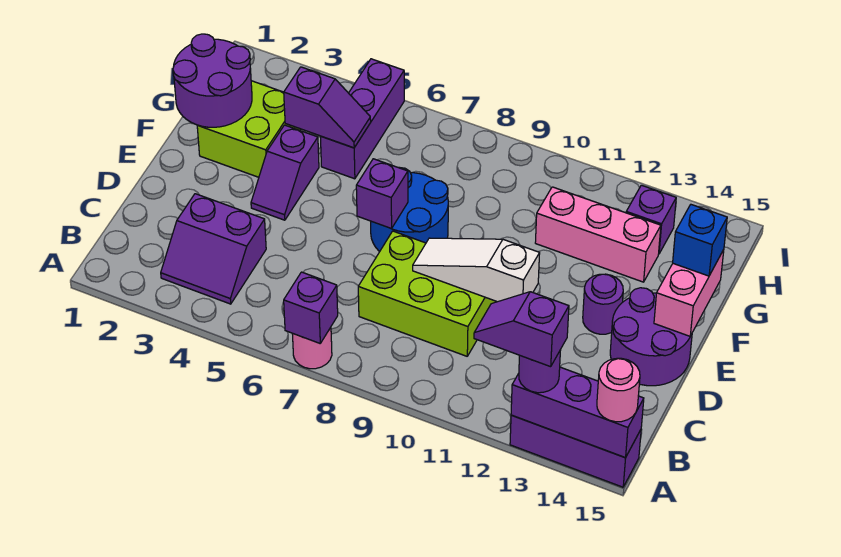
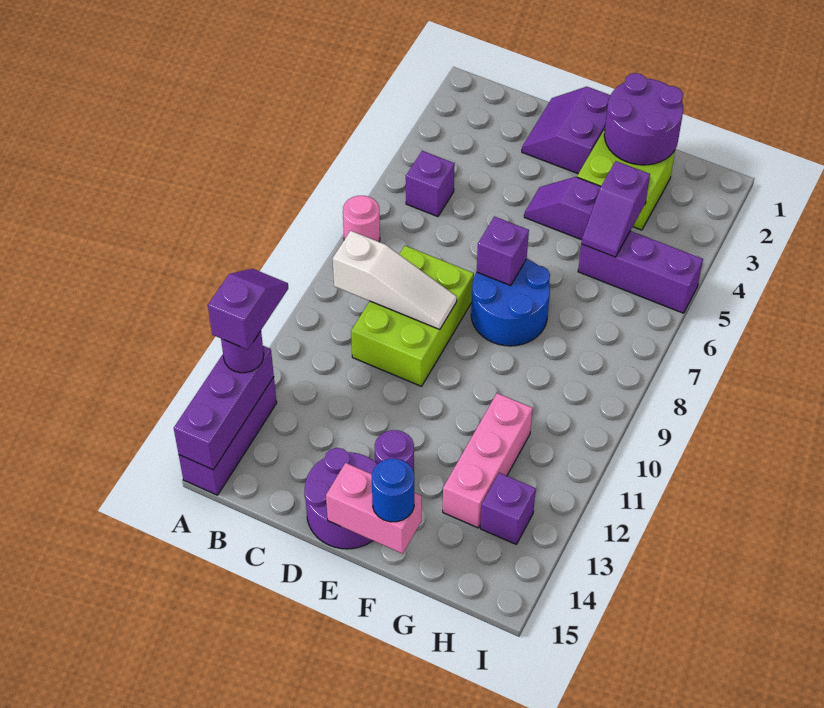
purple 1x1 brick [284,272,338,343] -> purple 1x1 brick moved to [406,151,455,217]
pink 1x1 round brick [597,358,640,422] -> none
purple 2x2 slope [161,194,266,304] -> purple 2x2 slope moved to [522,87,610,174]
white 1x3 slope [413,238,540,302] -> white 1x3 slope turned to [333,231,457,330]
blue 1x1 brick [673,205,727,276] -> blue 1x1 round brick [372,459,414,522]

